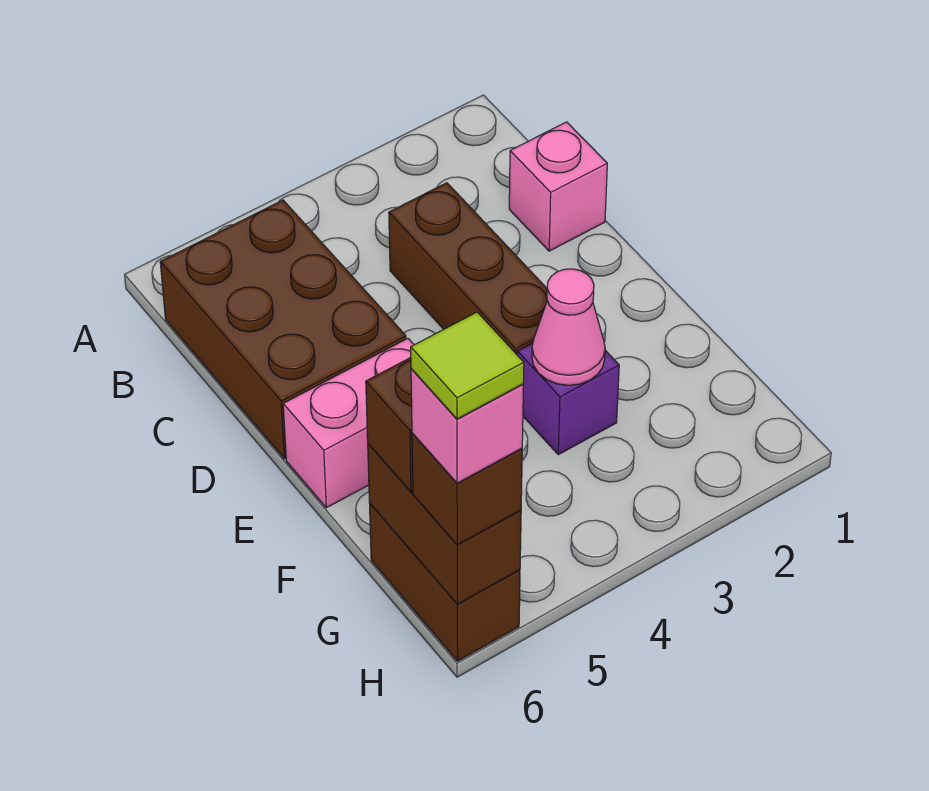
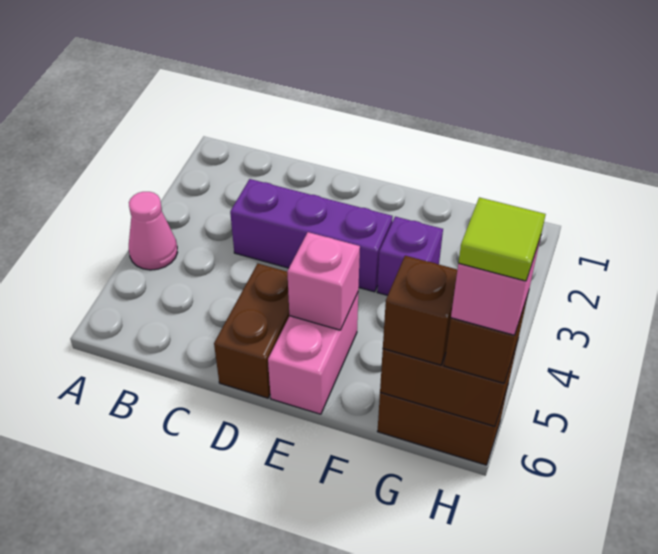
brown 2x3 brick [160,200,406,459] -> brown 1x2 brick [214,263,289,398]
pink 1x1 brick [509,122,607,251] -> pink 1x1 brick moved to [287,232,360,330]
brown 1x3 brick [389,183,547,354] -> purple 1x3 brick [230,179,393,292]
pink 1x1 cone [532,269,605,385] -> pink 1x1 cone moved to [129,192,177,270]

